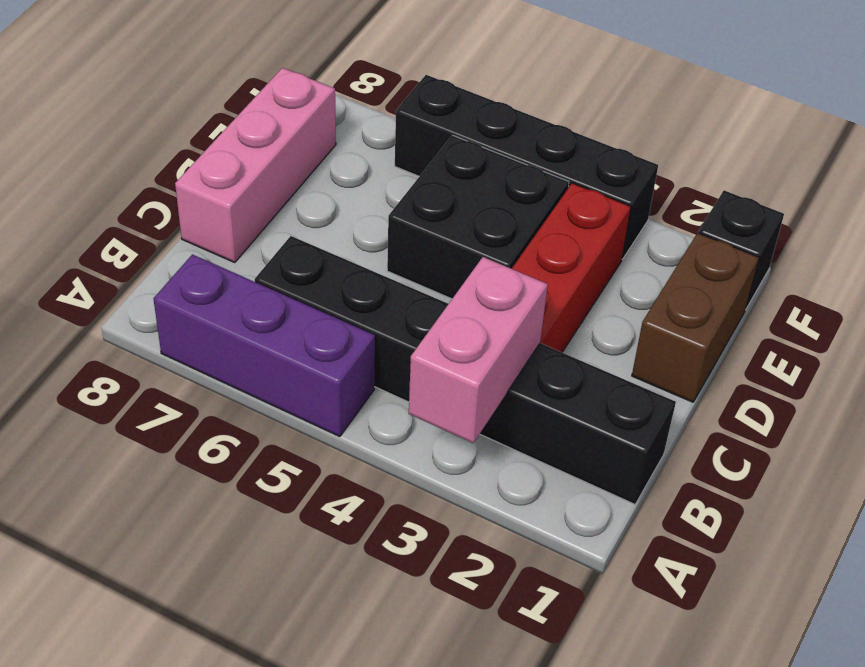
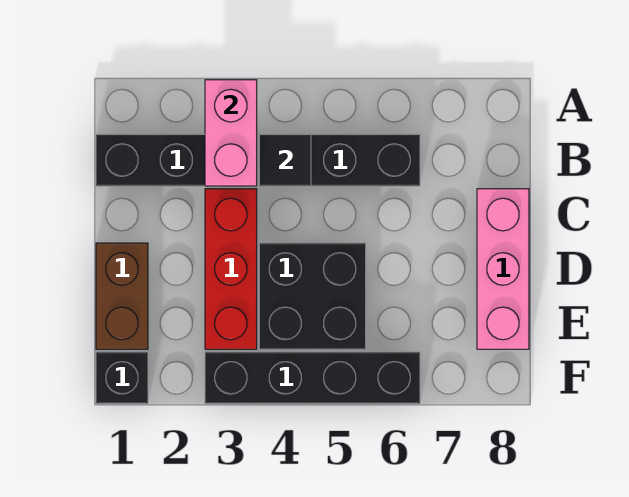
purple 1x3 brick [154,254,375,437] -> none
none -> black 1x1 tile [259,134,311,186]

